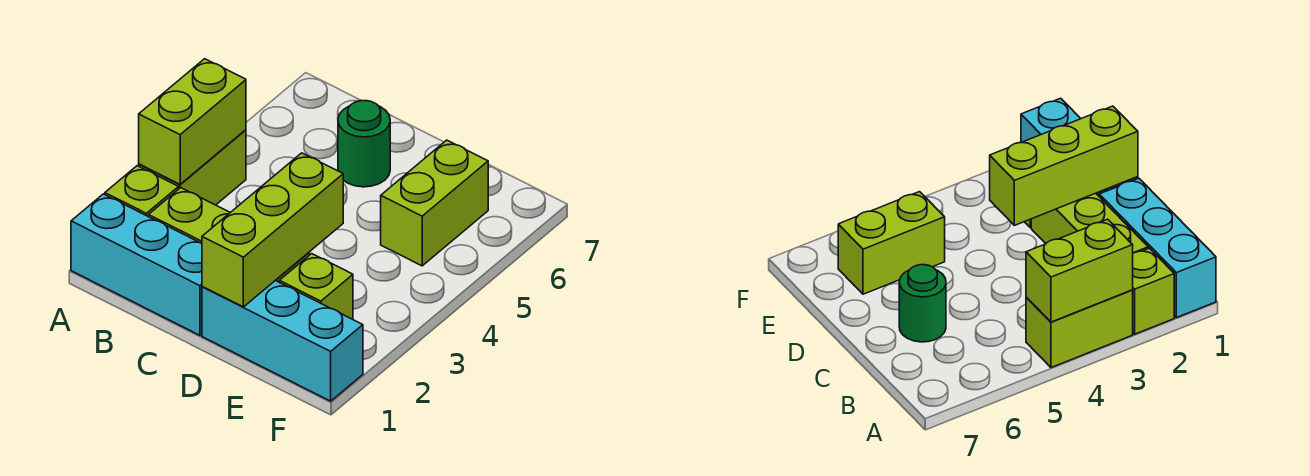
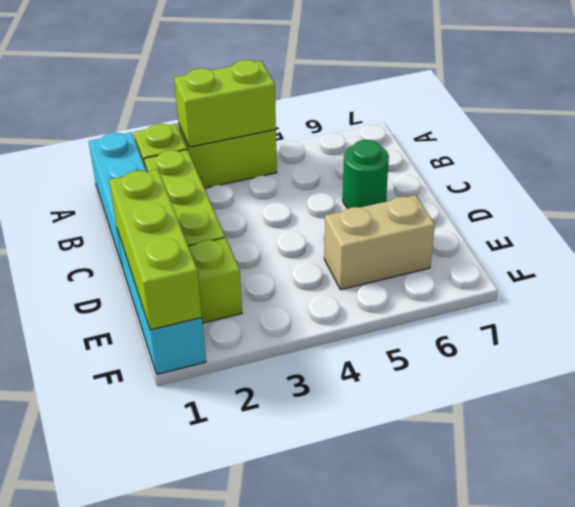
lime 1x3 brick [202,153,343,307] -> lime 1x3 brick turned to [109,169,202,330]
lime 1x2 brick [381,140,488,266] -> tan 1x2 brick [324,195,435,290]

